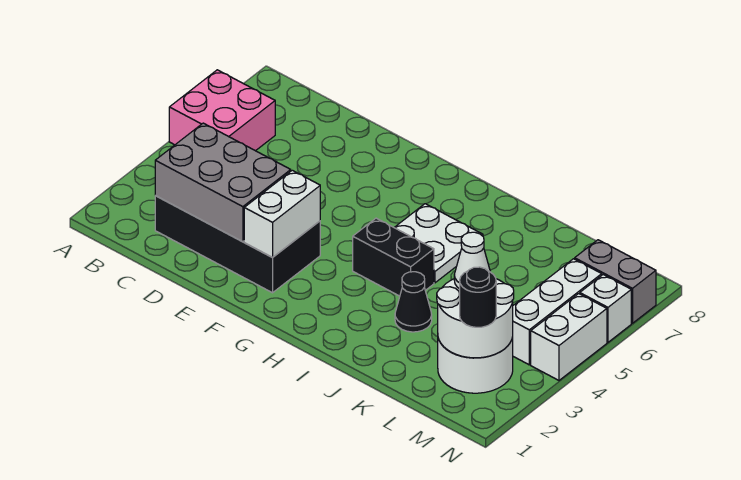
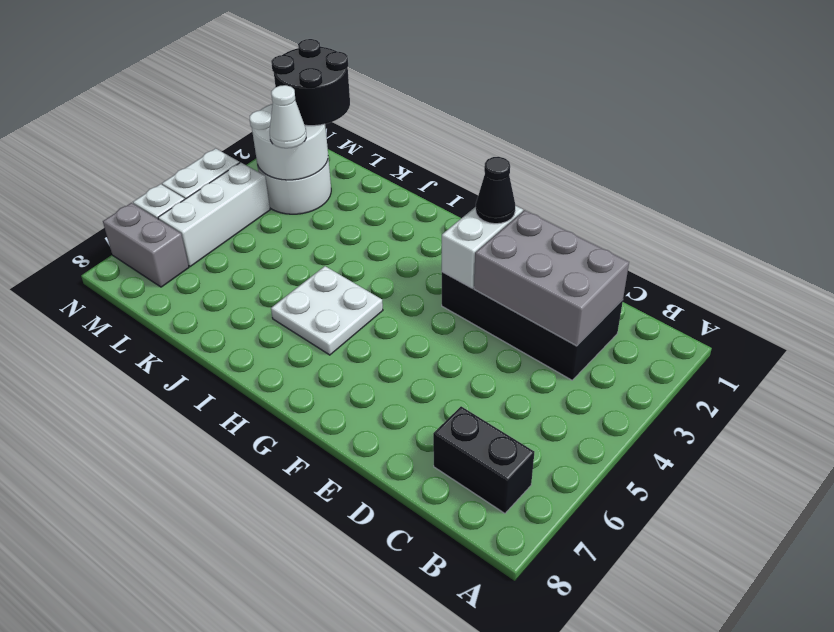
pink 2x2 brick [169,70,275,151] -> none
black 1x2 brick [353,218,434,296] -> black 1x2 brick moved to [433,406,534,513]
black 1x1 cone [395,272,432,332] -> black 1x1 cone moved to [476,157,515,224]
black 1x1 round brick [460,267,496,327] -> black 2x2 round brick [271,39,350,126]

